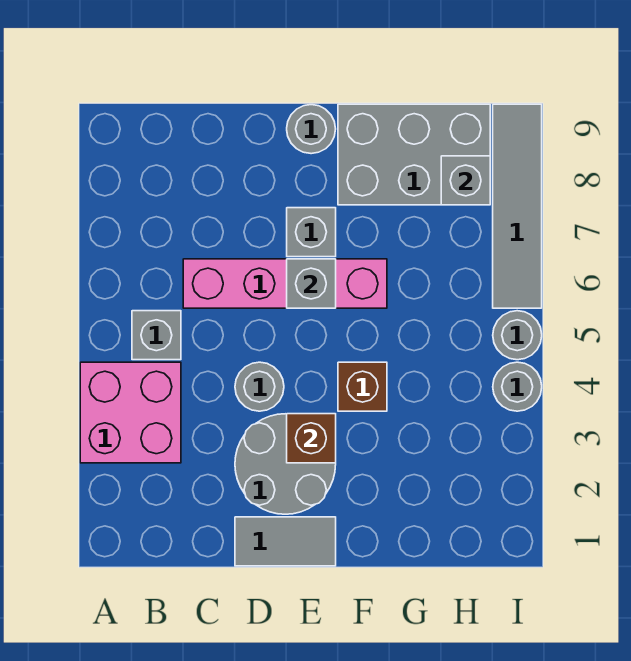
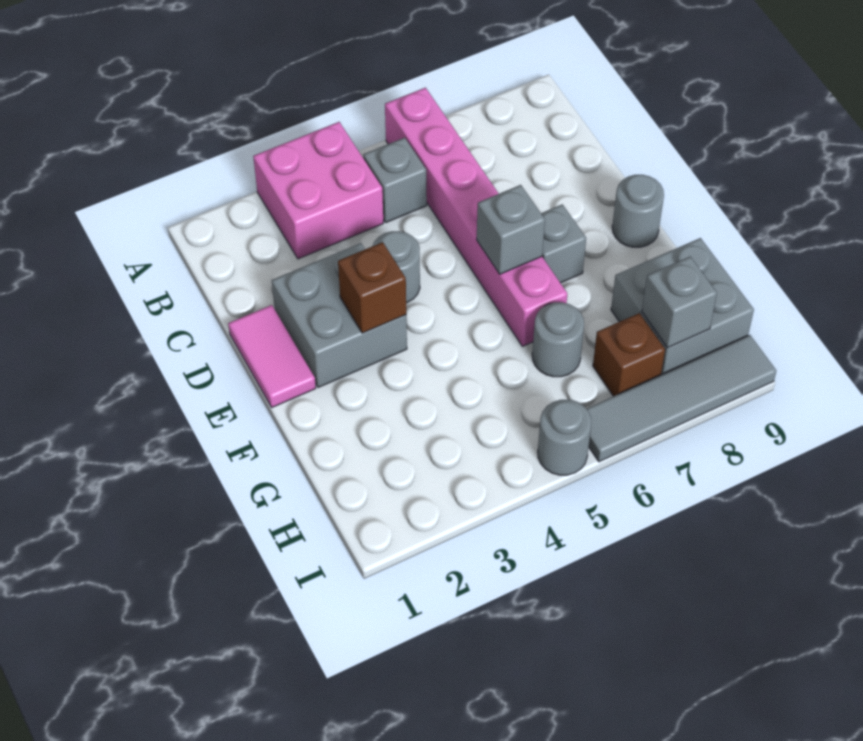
pink 1x4 brick [183,259,387,308] -> pink 1x6 brick [385,88,567,346]
grey 1x2 tile [235,517,336,566] -> pink 1x2 tile [228,305,316,407]
grey 2x2 round brick [235,414,336,514] -> grey 2x2 brick [272,243,407,388]
brown 1x1 brick [338,362,387,411] -> brown 1x1 brick moved to [593,313,665,396]
grey 2x3 brick [338,104,490,205] -> grey 2x2 brick [611,238,754,375]
grey 1x1 round brick [493,362,542,411] -> grey 1x1 round brick moved to [532,302,584,377]

